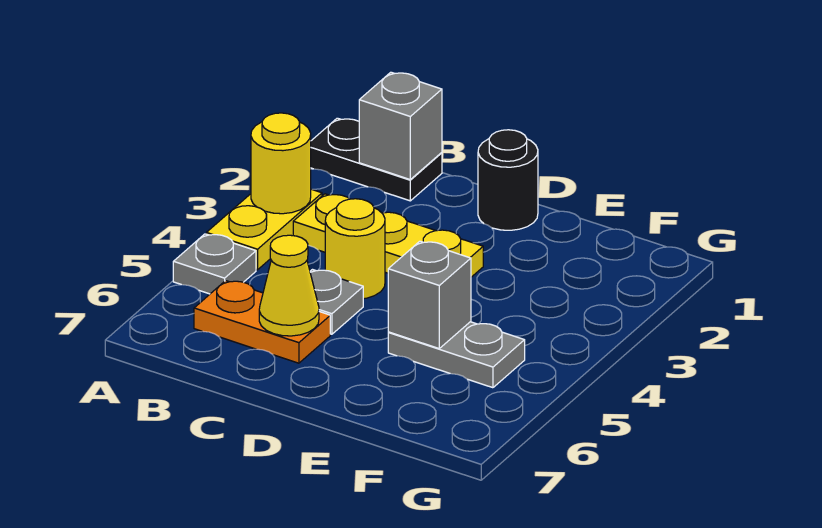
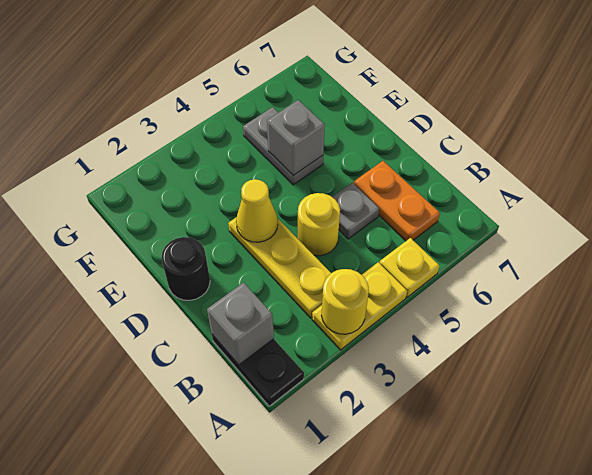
grey 1x1 plate [173,234,256,294] -> yellow 1x1 plate [380,238,440,297]
yellow 1x1 cone [259,235,319,336] -> yellow 1x1 cone moved to [236,179,278,242]

